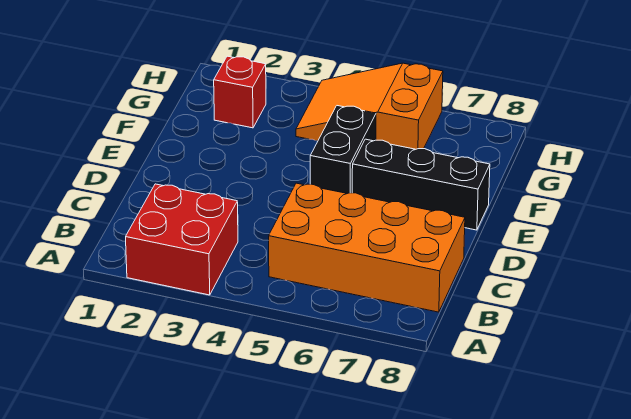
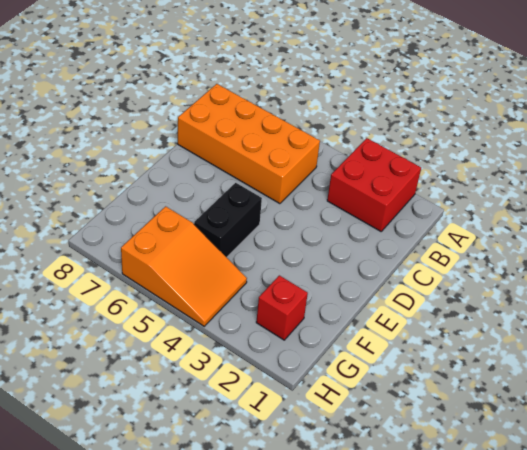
black 1x3 brick [352,139,490,230] -> none

